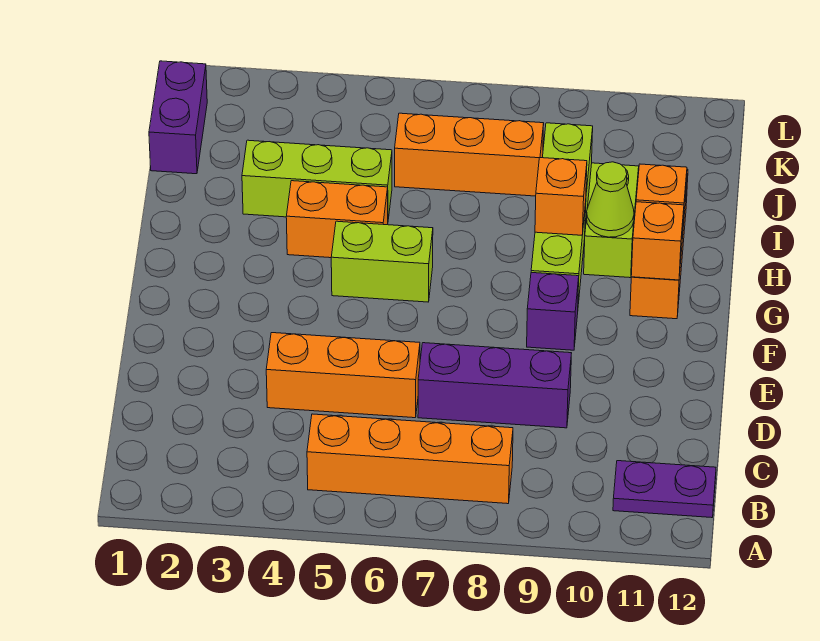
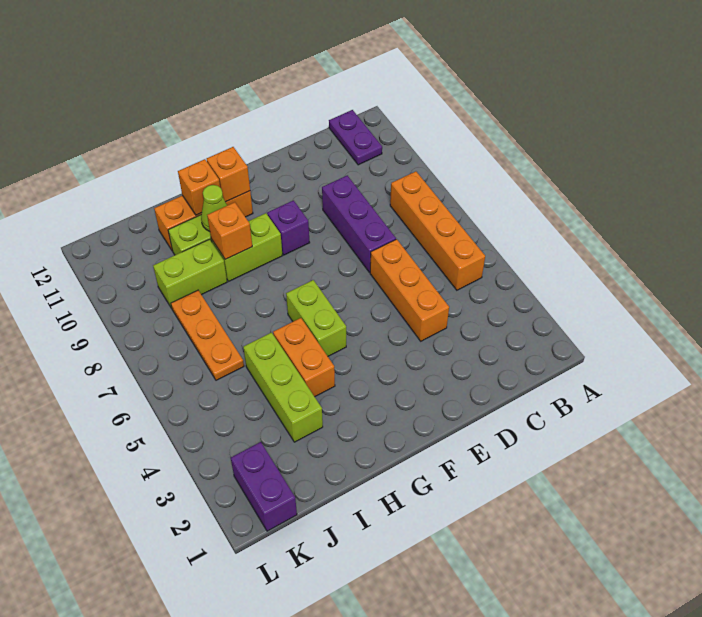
purple 1x2 brick [149,61,207,174] -> purple 1x2 brick turned to [231,442,297,531]
orange 1x3 brick [395,113,544,196] -> orange 1x3 plate [171,290,244,380]

